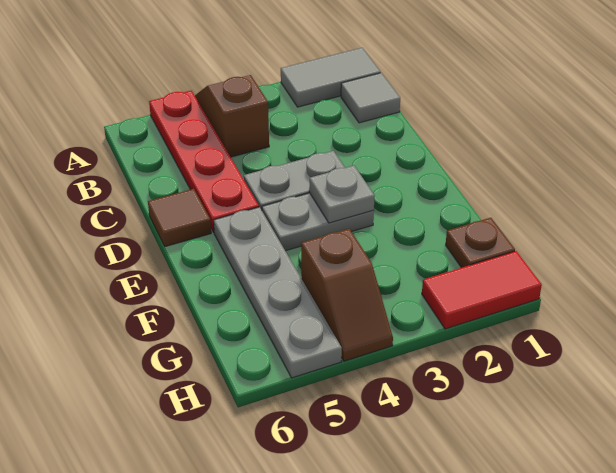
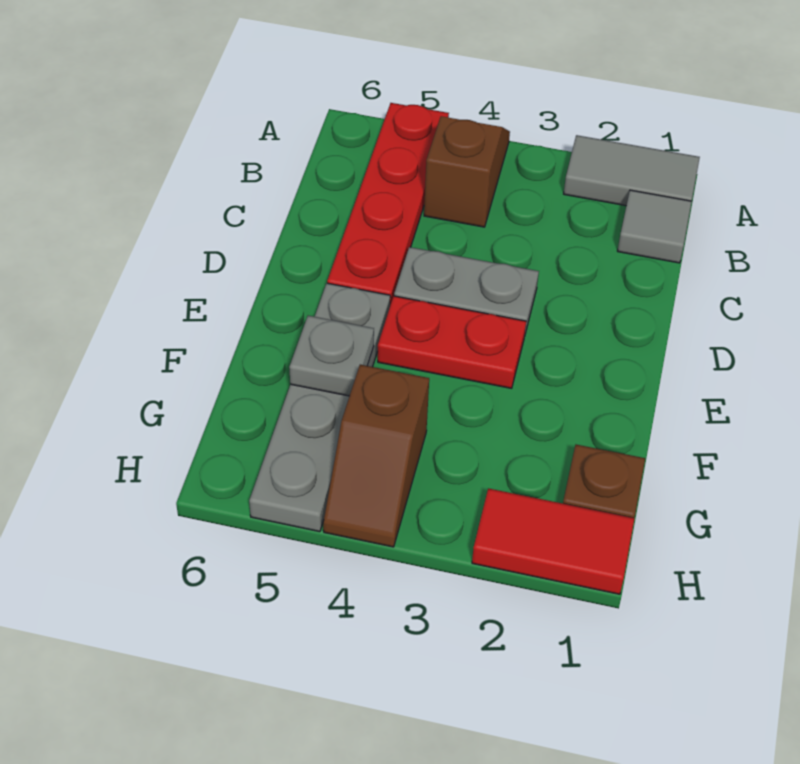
brown 1x1 tile [148,189,211,247] -> none
grey 1x2 plate [262,193,374,251] -> red 1x2 plate [378,296,526,388]
grey 1x1 plate [309,166,375,223] -> grey 1x1 plate moved to [289,316,374,396]

